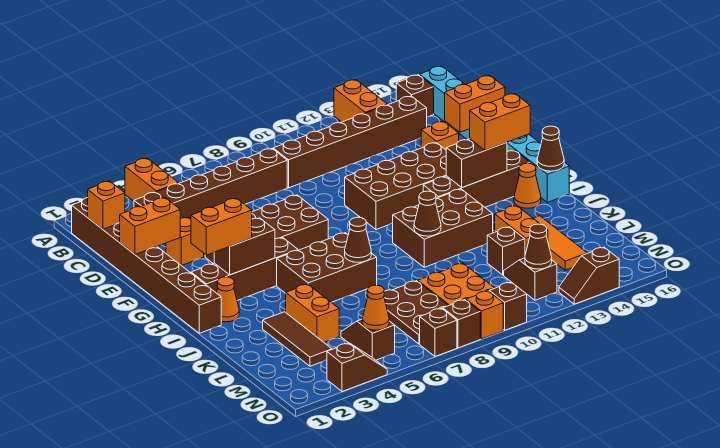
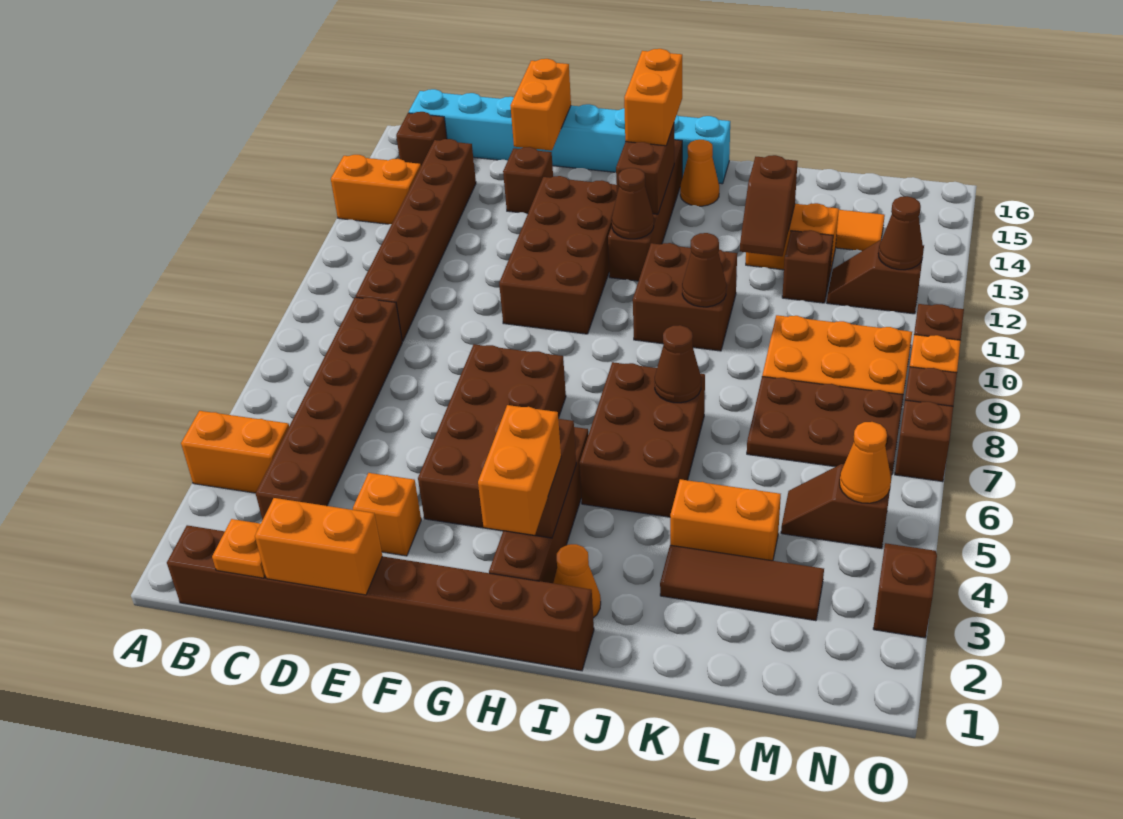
orange 1x1 brick [88,181,125,229] -> orange 1x1 plate [212,519,265,578]
orange 1x2 brick [120,198,180,254] -> orange 1x2 brick turned to [255,498,382,595]
orange 1x1 brick [421,121,459,150] -> brown 1x1 brick [503,147,553,214]
brown 2x3 brick [393,189,493,267] -> brown 2x2 brick [633,243,737,351]
brown 1x1 cone [537,126,564,171] -> brown 1x1 cone moved to [612,168,654,239]
brown 1x2 slope [559,247,619,304] -> brown 1x2 slope moved to [740,155,798,256]

